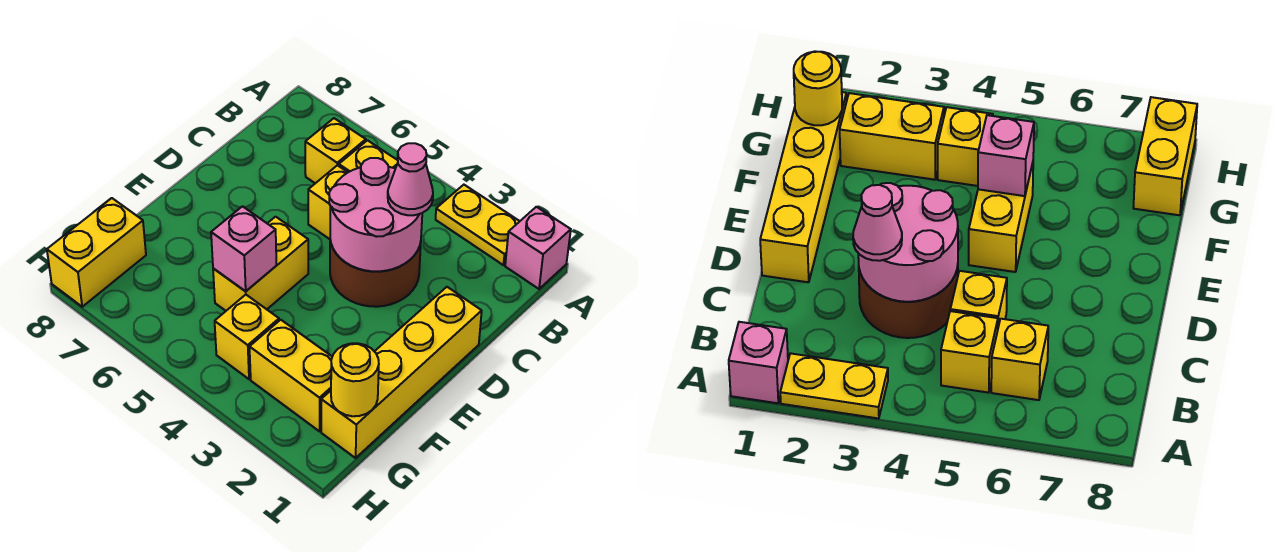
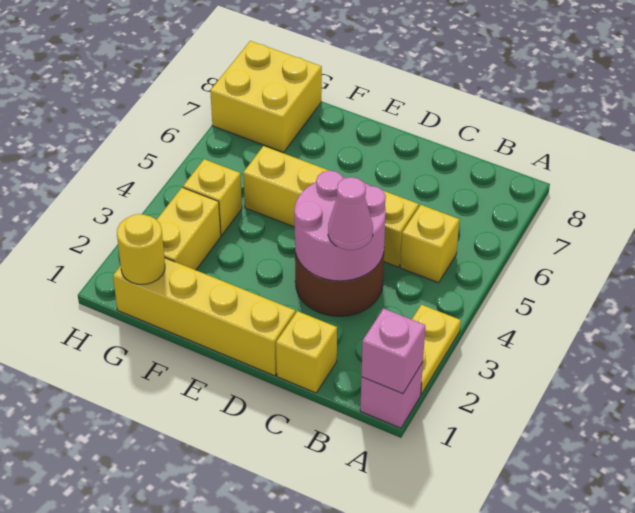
yellow 1x1 brick [305,118,366,183] -> yellow 1x1 brick moved to [276,311,337,393]
pink 1x1 brick [211,206,276,291] -> pink 1x1 brick moved to [361,309,425,394]
yellow 1x2 brick [47,198,146,307] -> yellow 2x2 brick [210,41,322,152]

